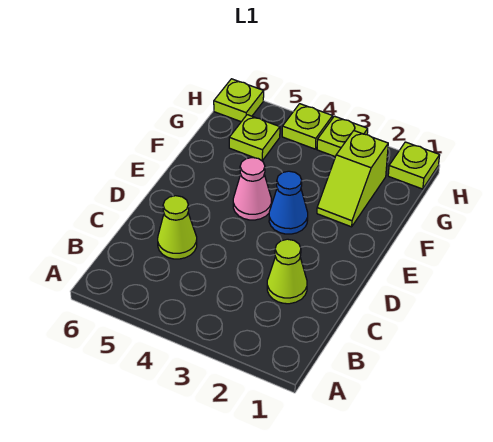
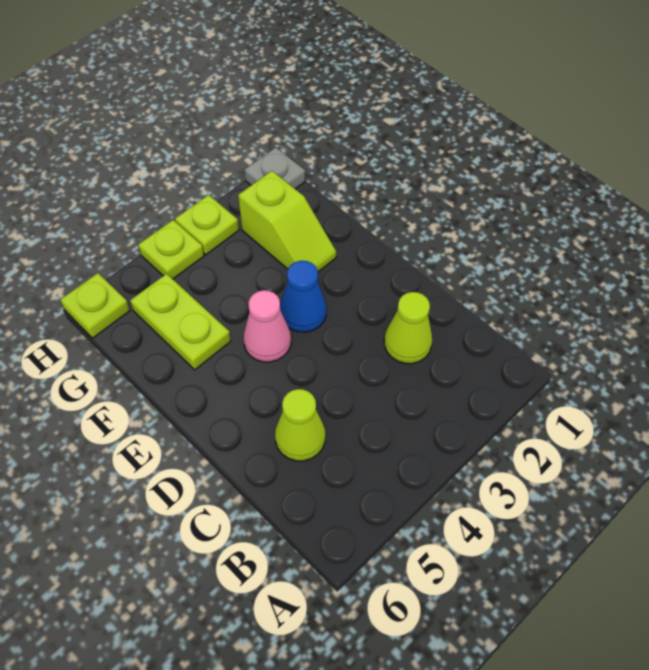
lime 1x1 plate [229,115,280,160] -> lime 1x2 plate [130,274,231,370]
lime 1x1 plate [388,142,440,189] -> grey 1x1 plate [245,147,305,189]

